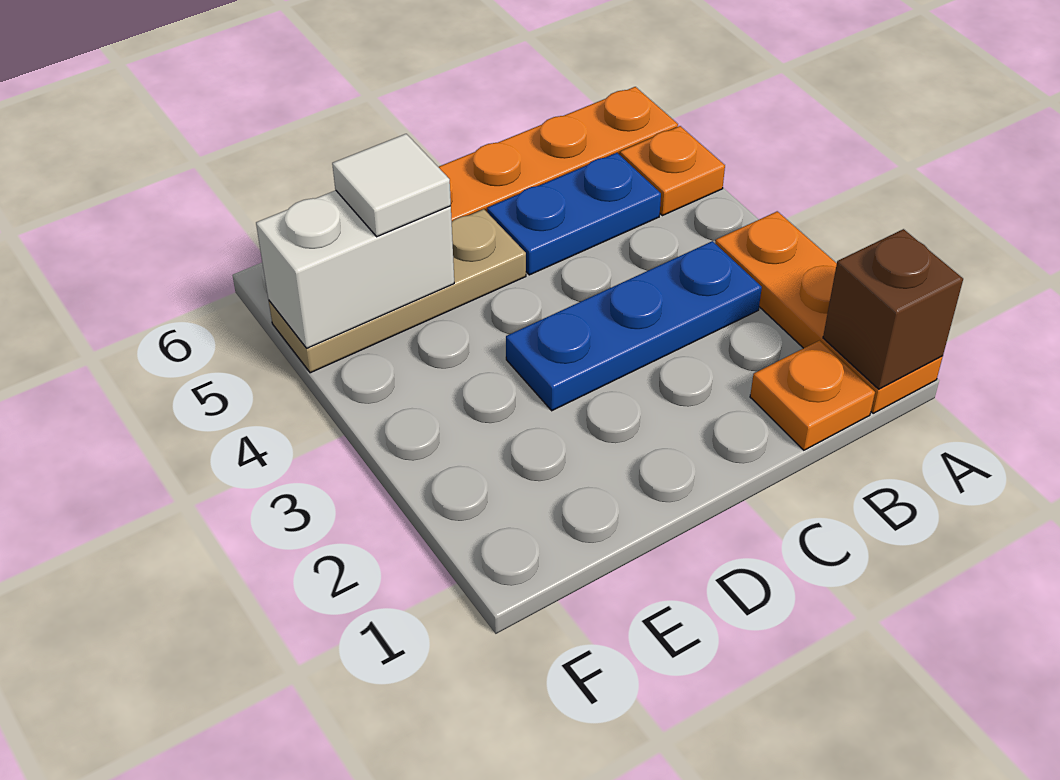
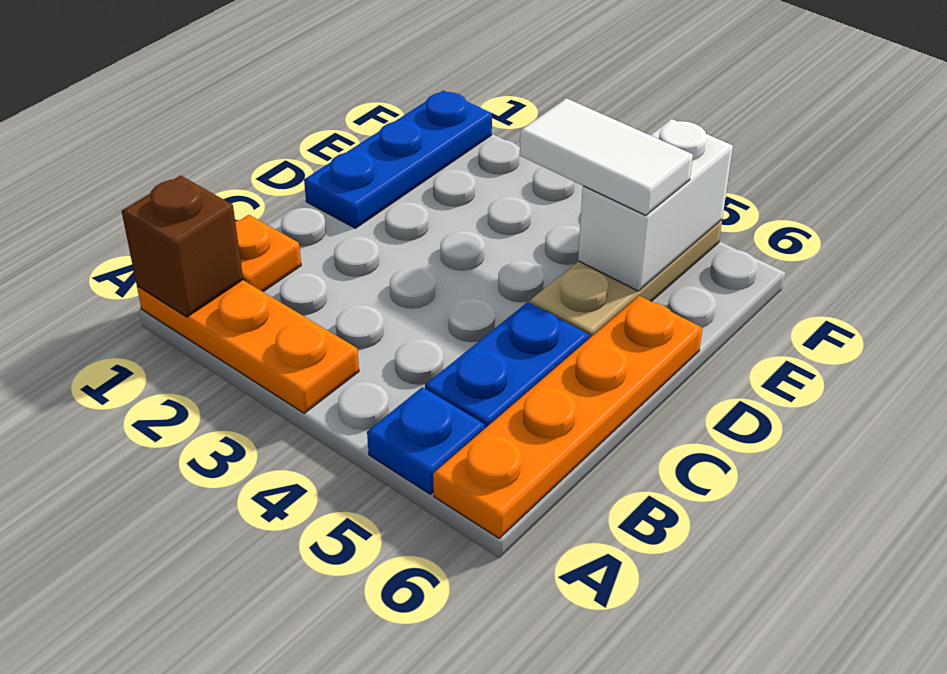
orange 1x1 plate [620,126,725,216] -> blue 1x1 plate [367,387,485,494]
blue 1x3 plate [506,241,762,411] -> blue 1x3 plate moved to [304,91,492,228]
white 1x1 tile [332,134,451,237] -> white 1x2 tile [520,98,693,215]

